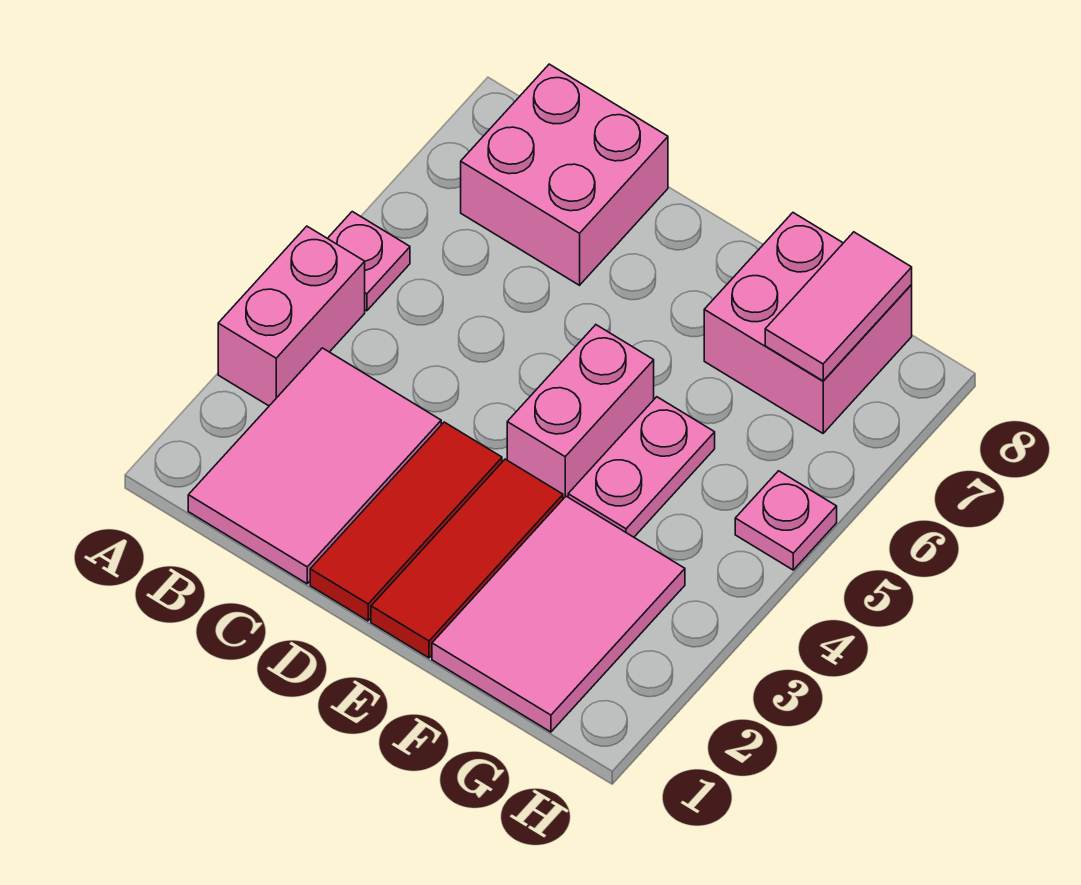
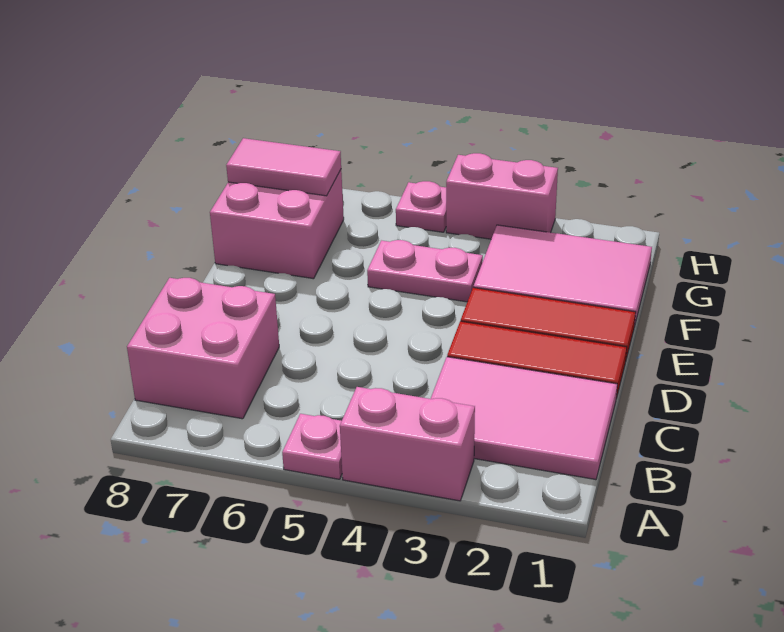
pink 1x2 brick [507,325,654,499] -> pink 1x2 brick moved to [446,153,558,239]

